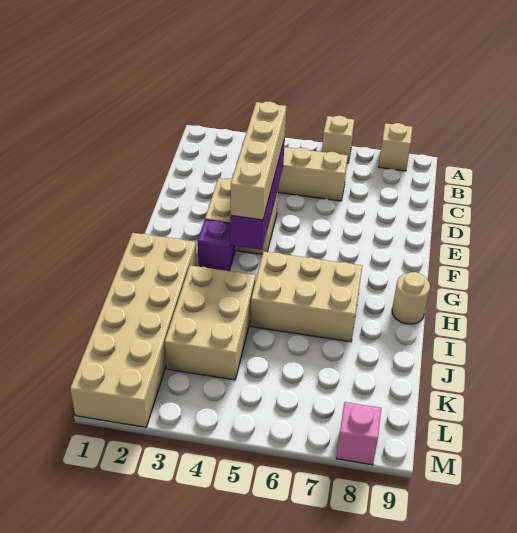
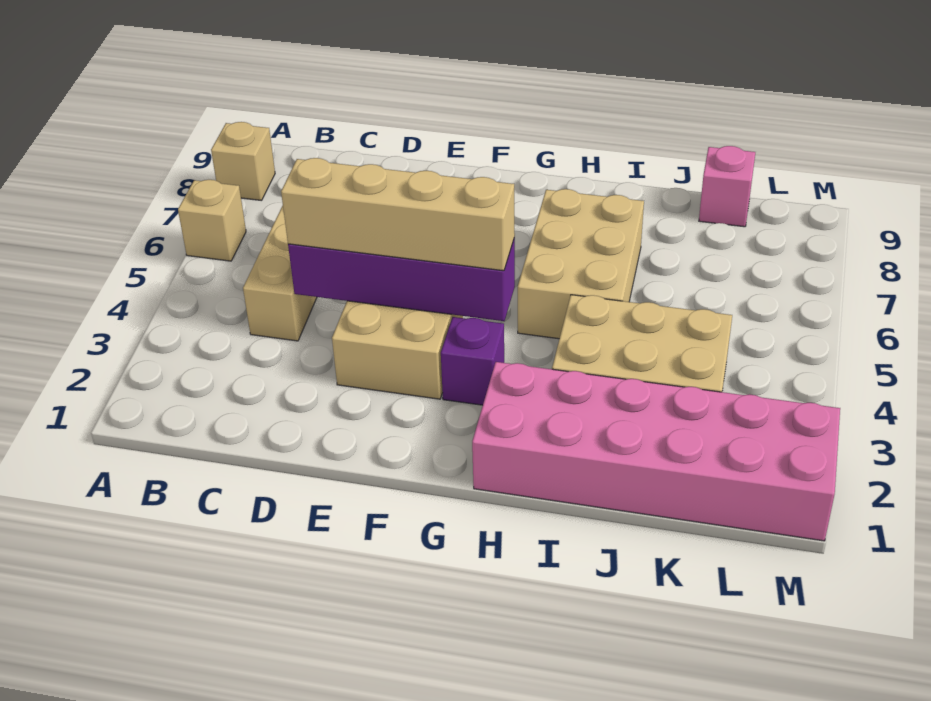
tan 2x6 brick [70,233,197,427] -> pink 2x6 brick [472,362,840,541]
tan 1x1 round brick [392,272,430,324] -> none
pink 1x1 brick [336,402,381,465] -> pink 1x1 brick moved to [699,146,755,227]

